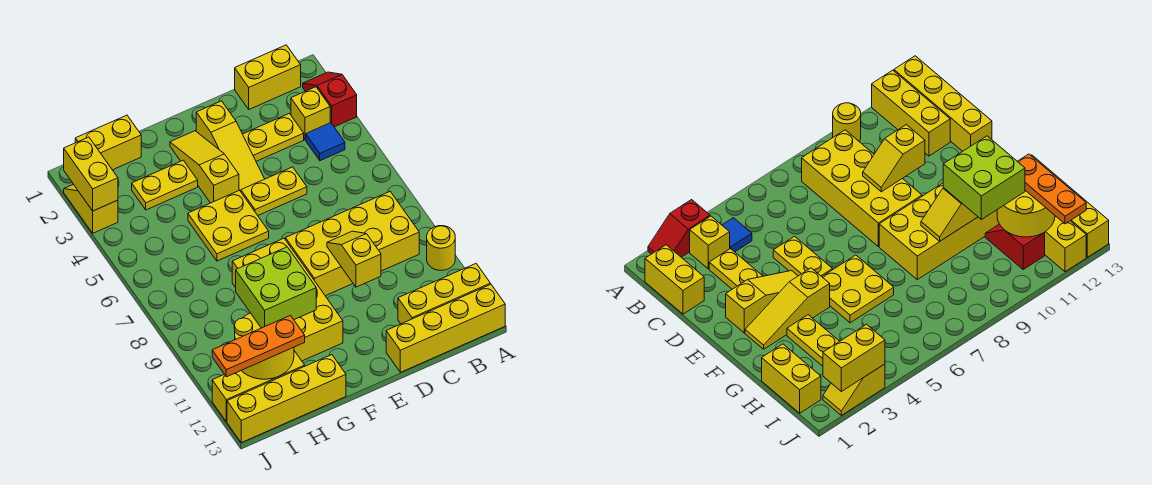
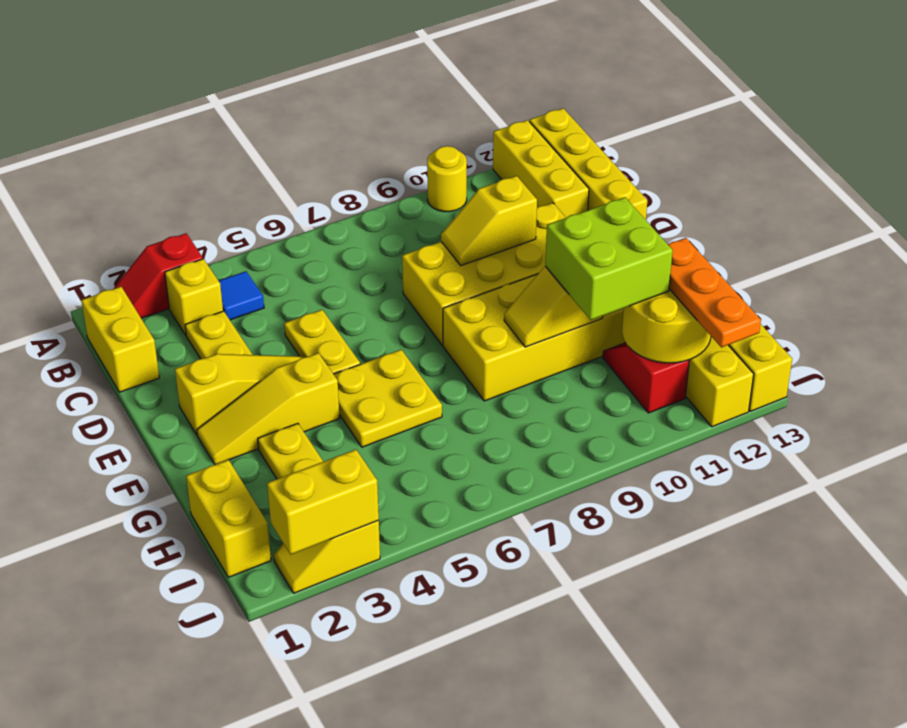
yellow 2x4 brick [285,192,419,296] -> yellow 2x4 brick turned to [402,203,566,345]

